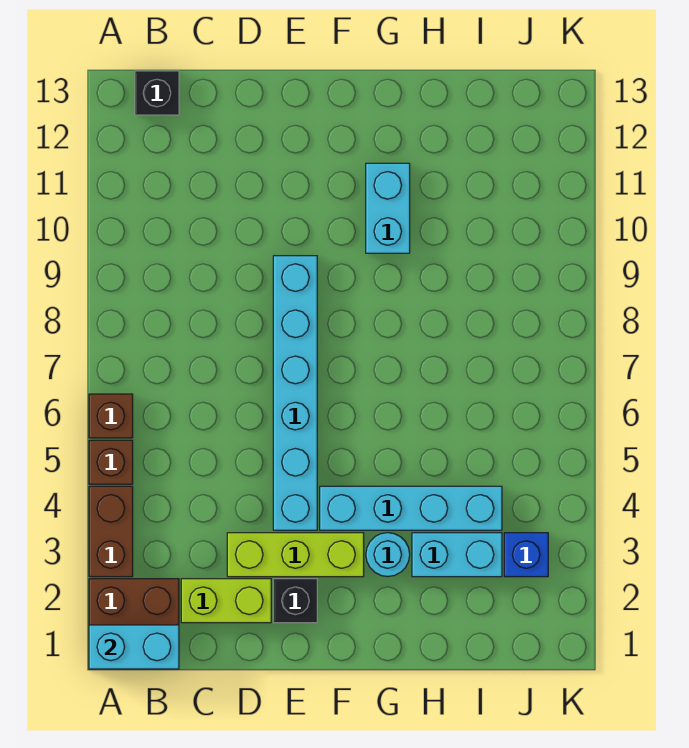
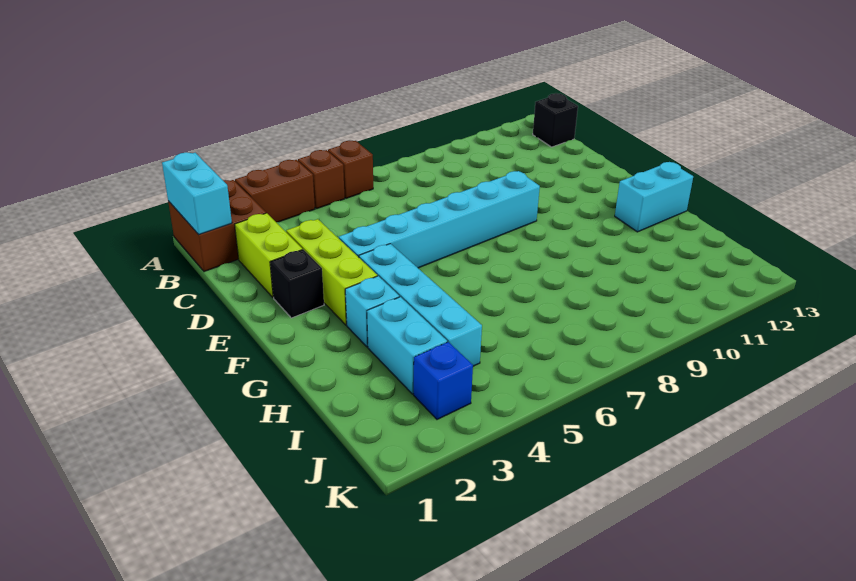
cyan 1x1 round brick [366,533,410,577] -> cyan 1x1 brick [345,276,399,347]
cyan 1x2 brick [366,163,410,253] -> cyan 1x2 brick moved to [615,162,693,232]

